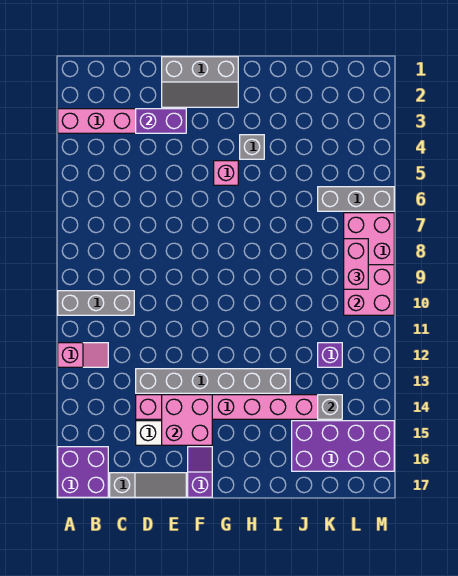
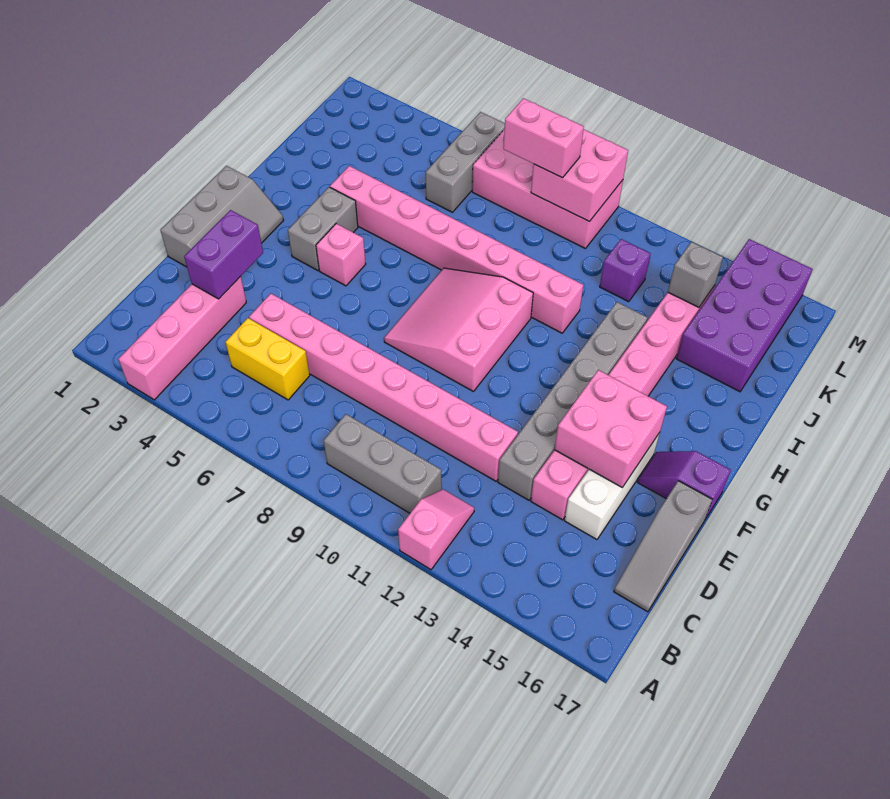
grey 1x3 brick [58,291,134,315] -> grey 1x3 brick turned to [324,414,442,513]
purple 2x2 brick [58,447,108,497] -> none
none -> yellow 1x2 brick [226,318,310,400]
grey 1x3 slope [110,473,186,497] -> grey 1x3 slope turned to [614,481,713,612]
none -> pink 1x8 brick [249,294,518,481]
none -> pink 3x3 slope [384,268,533,392]
grey 1x1 brick [240,135,264,159] -> grey 1x2 brick [288,187,358,271]
none -> pink 1x8 brick [330,166,583,333]

